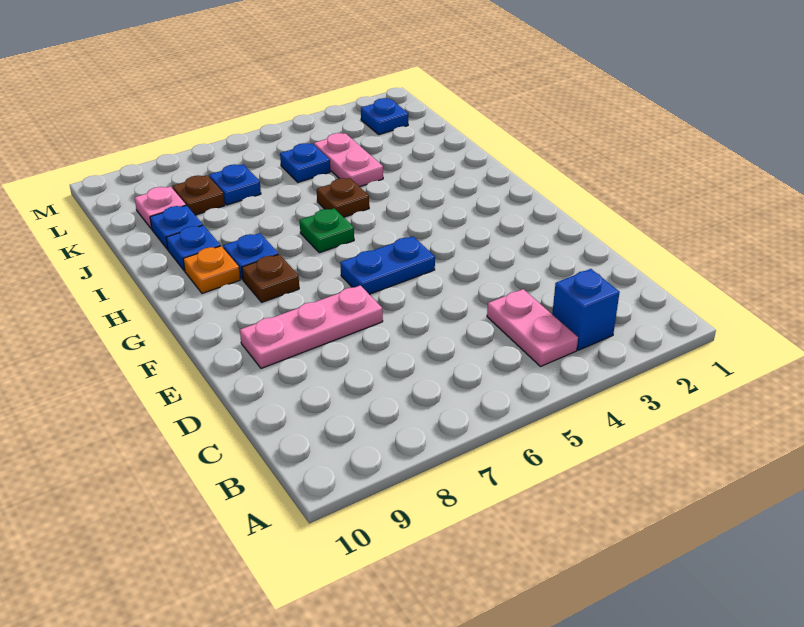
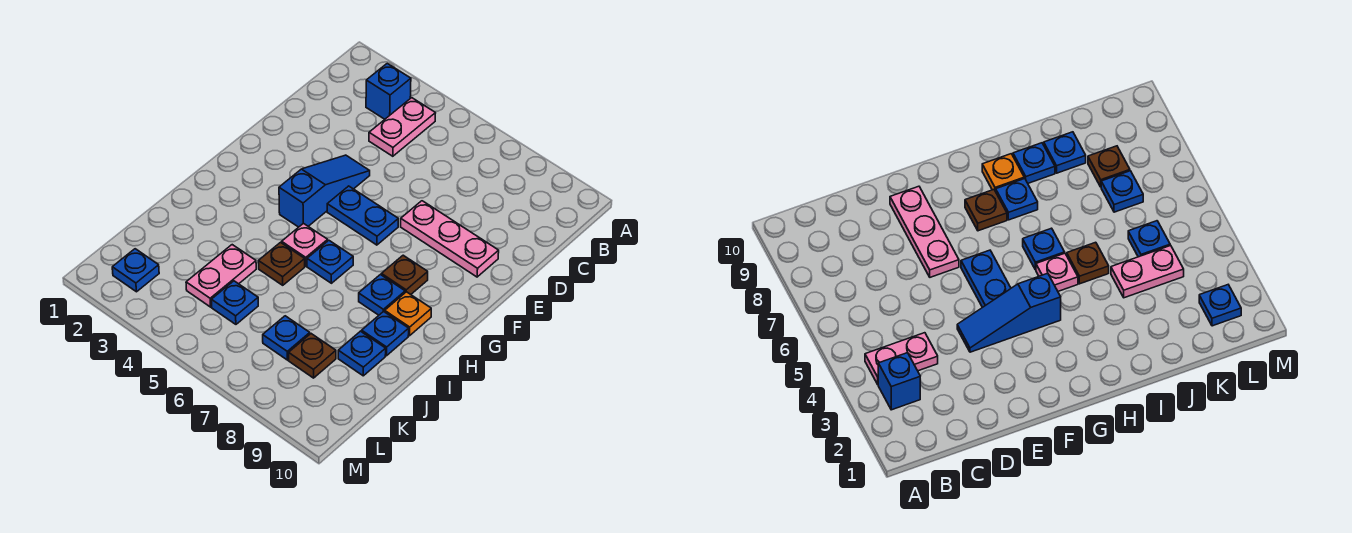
none -> blue 1x3 slope [279,155,370,227]
green 1x1 plate [300,208,354,253] -> blue 1x1 plate [307,241,353,283]
pink 1x1 plate [135,186,186,229] -> pink 1x1 plate moved to [282,223,328,266]

